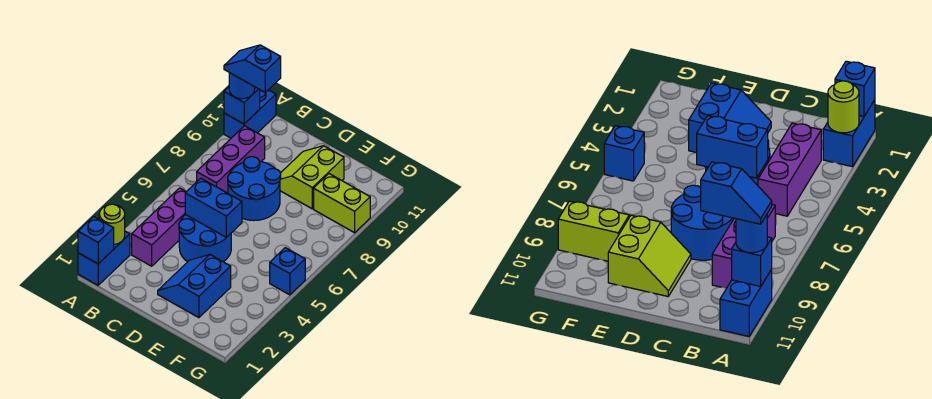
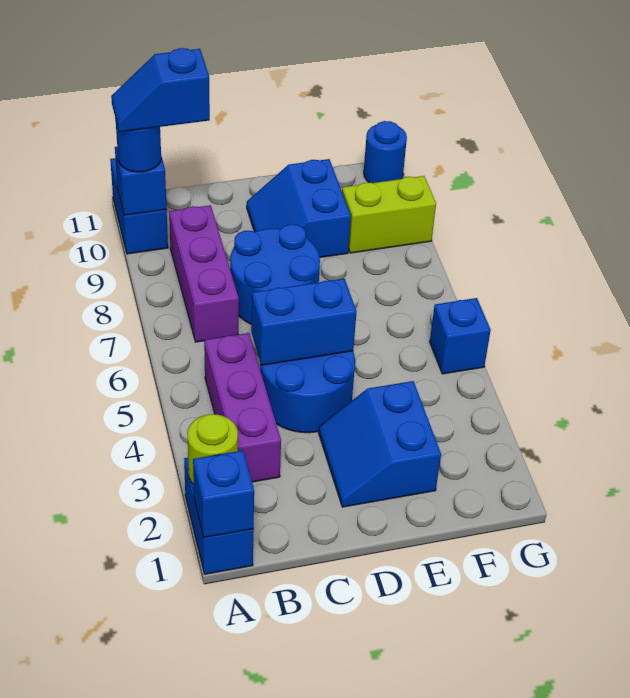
lime 2x2 slope [280,146,344,209] -> blue 2x2 slope [247,159,351,257]
none -> blue 1x1 round brick [364,121,407,183]

